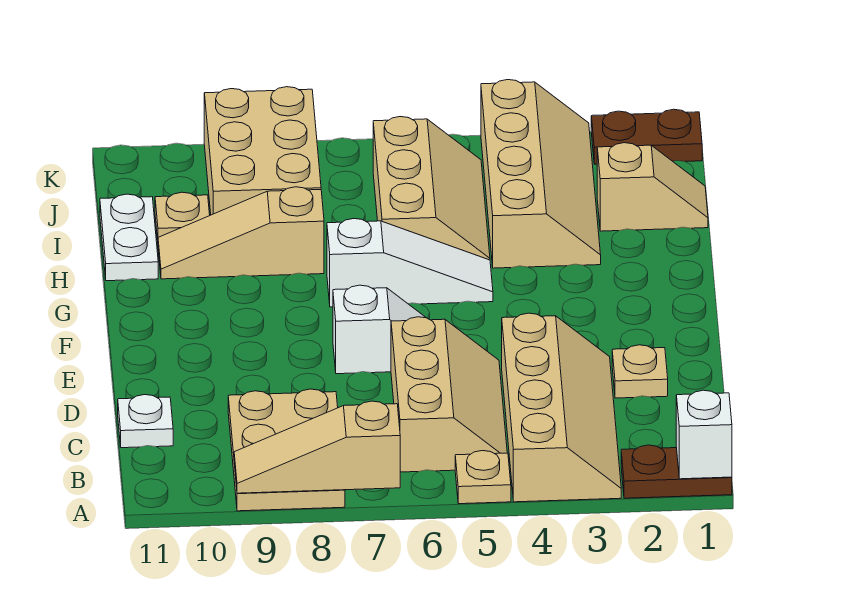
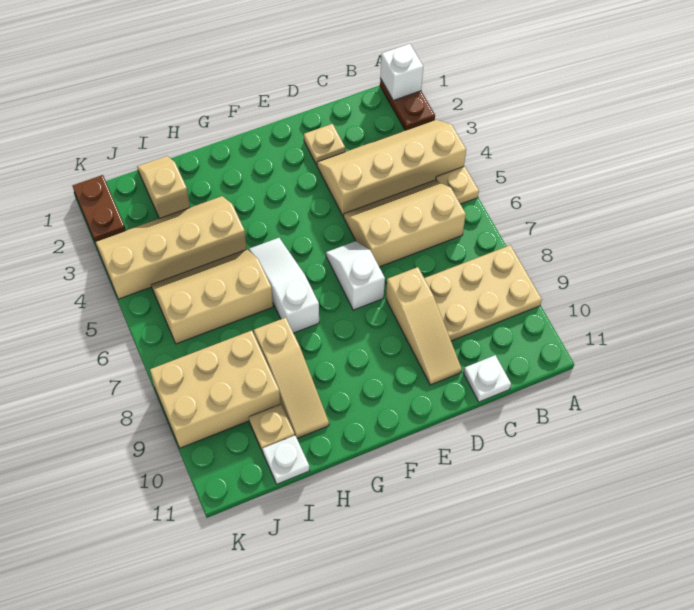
tan 1x3 slope [234,401,400,493] -> tan 1x3 slope moved to [386,267,462,385]
white 1x2 plate [100,194,158,281] -> white 1x1 plate [263,436,310,484]

